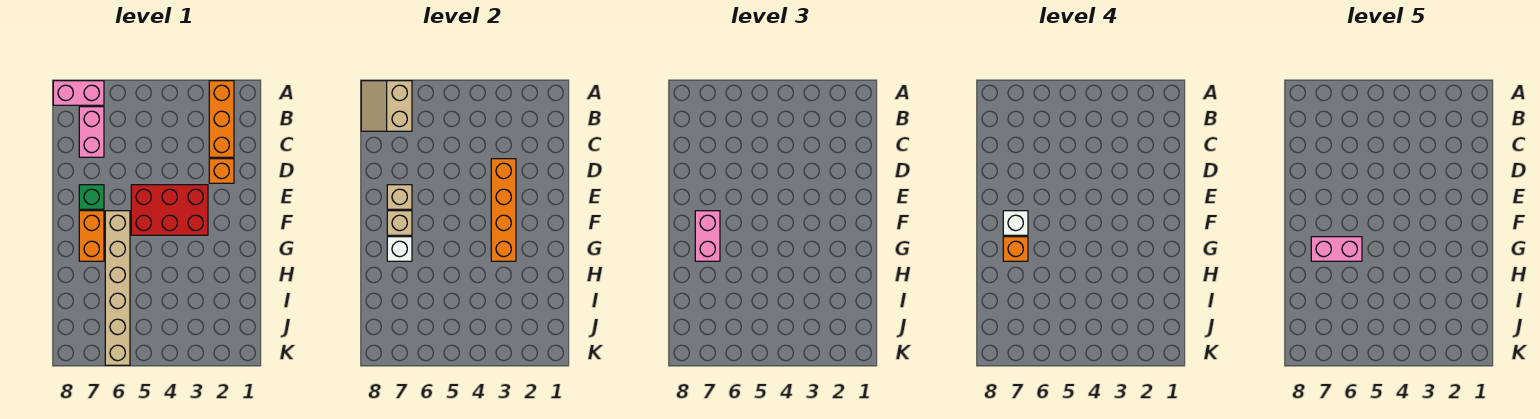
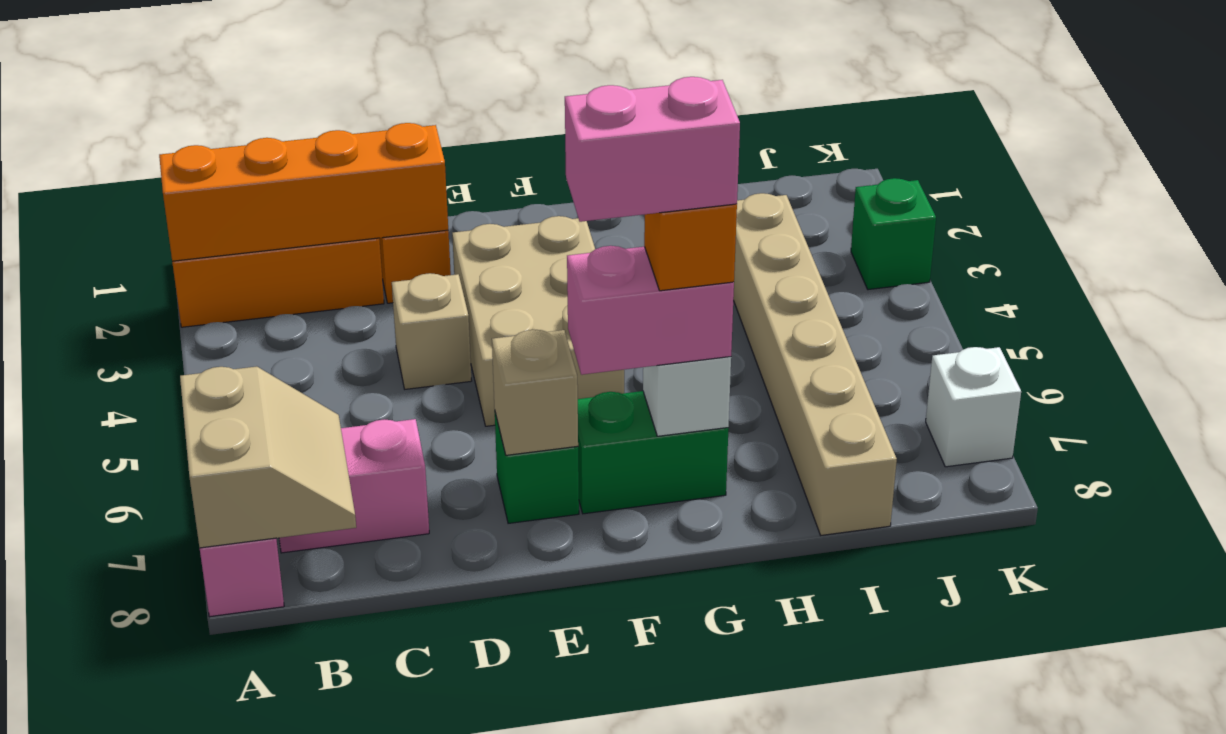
tan 2x2 slope [361,81,412,131] -> tan 2x2 slope turned to [180,366,356,548]
orange 1x4 brick [491,159,516,261] -> orange 1x4 brick moved to [159,123,448,261]
red 2x3 brick [131,185,208,235] -> tan 2x3 brick [452,216,624,426]
tan 1x6 brick [105,211,130,365] -> tan 1x6 brick turned to [733,193,897,535]
orange 1x2 brick [79,211,104,261] -> green 1x2 brick [578,391,728,514]
tan 1x1 brick [387,211,412,235] -> tan 1x1 brick moved to [392,273,472,389]
white 1x1 brick [1003,211,1028,235] -> white 1x1 brick moved to [926,347,1021,467]
pink 1x2 brick [1311,237,1362,261] -> pink 1x2 brick turned to [565,77,740,222]
none -> green 1x1 brick [851,178,936,290]

